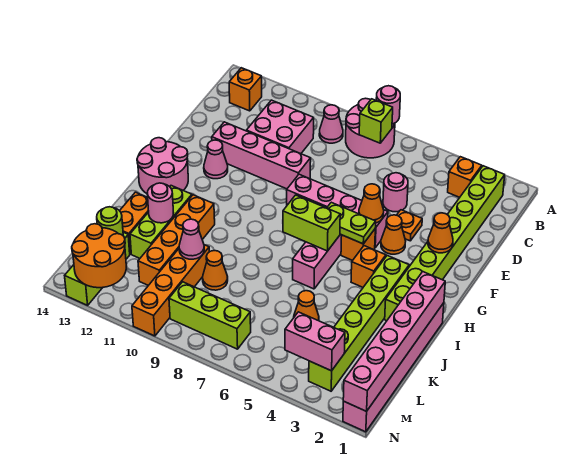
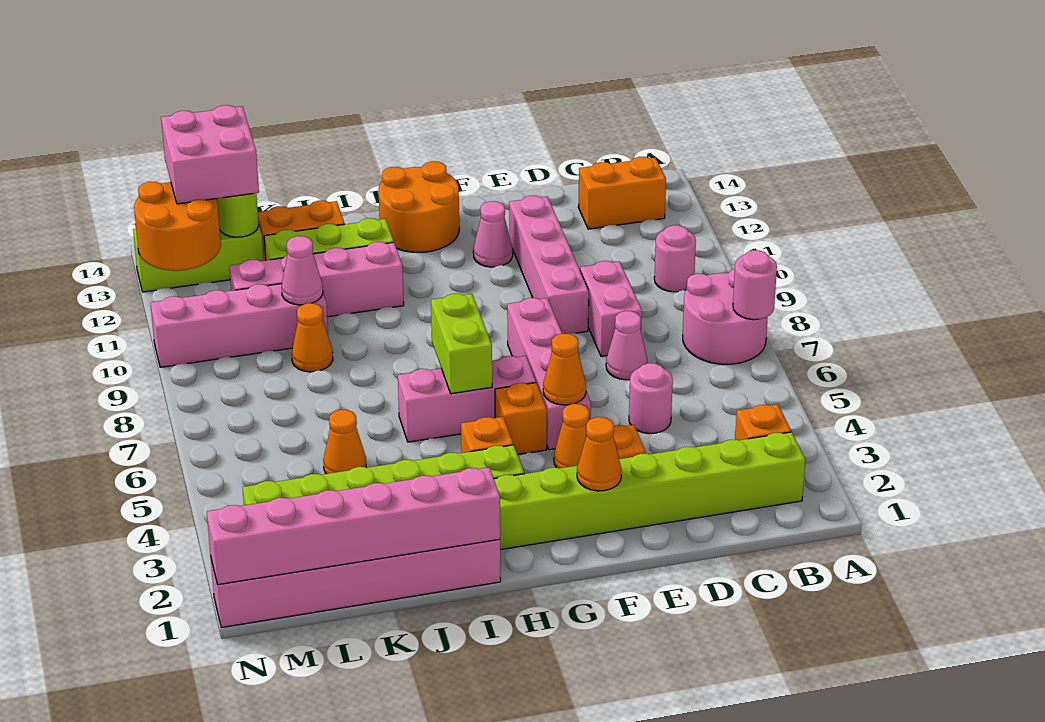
lime 1x1 brick [359,99,393,143] -> none
pink 1x1 cone [319,105,343,143] -> pink 1x1 cone moved to [606,311,647,380]
orange 1x1 brick [229,68,262,111] -> orange 1x2 brick [578,157,666,229]
pink 2x2 brick [246,100,314,154] -> pink 2x2 brick moved to [161,105,259,204]
lime 1x2 plate [327,202,376,244] -> none
pink 2x2 round brick [137,138,188,193] -> orange 2x2 round brick [379,161,459,252]
orange 1x4 brick [138,195,215,285] -> pink 1x4 brick [229,242,404,317]
pink 1x1 round brick [147,183,173,223] -> pink 1x1 round brick moved to [654,225,696,292]
orange 1x4 brick [132,245,209,336] -> pink 1x4 brick [151,284,328,367]
pink 1x2 brick [285,312,345,371] -> pink 1x2 brick moved to [580,261,642,356]
lime 1x3 brick [169,282,251,349] -> none

